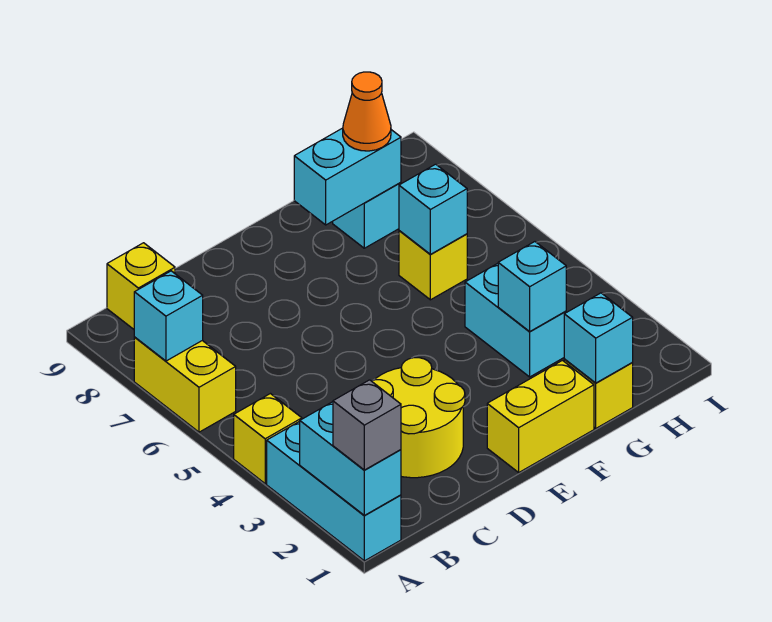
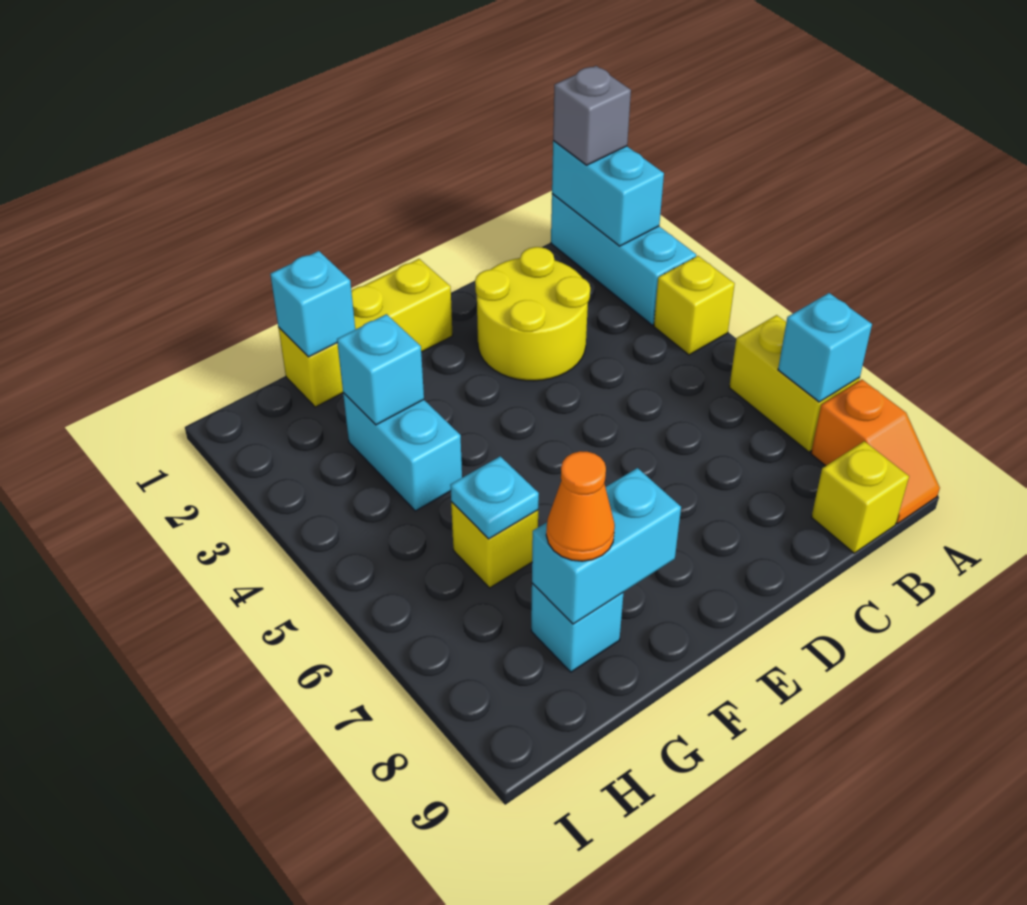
none -> orange 1x2 slope [811,380,940,524]
cyan 1x1 brick [399,164,467,255] -> cyan 1x1 plate [450,456,539,539]

